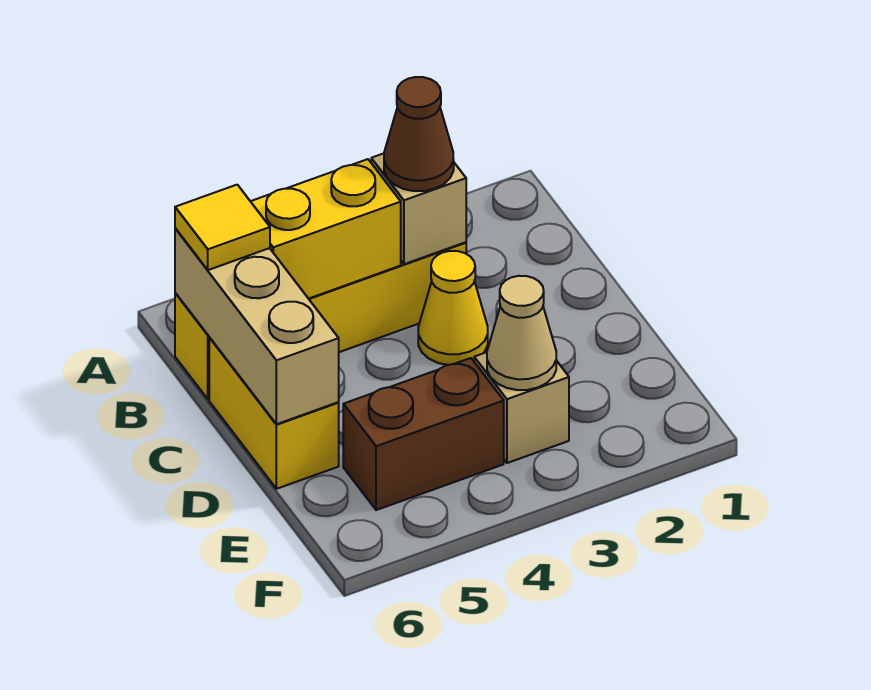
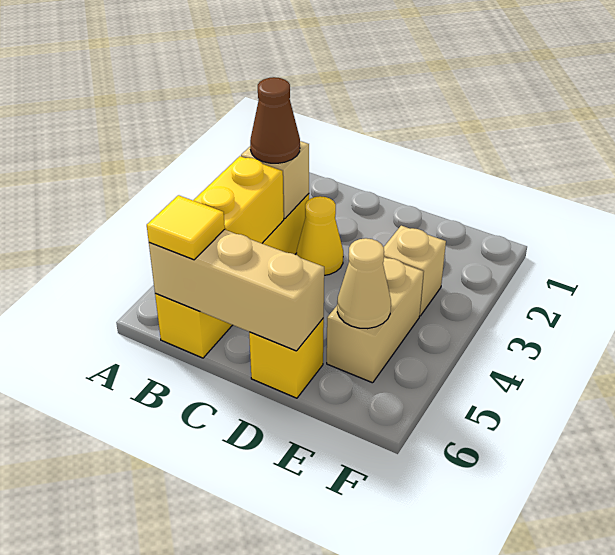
yellow 1x2 brick [209,338,339,489] -> yellow 1x1 brick [249,318,324,398]
tan 1x1 cone [487,276,556,390] -> tan 1x1 cone moved to [337,238,391,329]
brown 1x2 brick [343,358,504,510] -> tan 1x2 brick [327,257,423,383]

